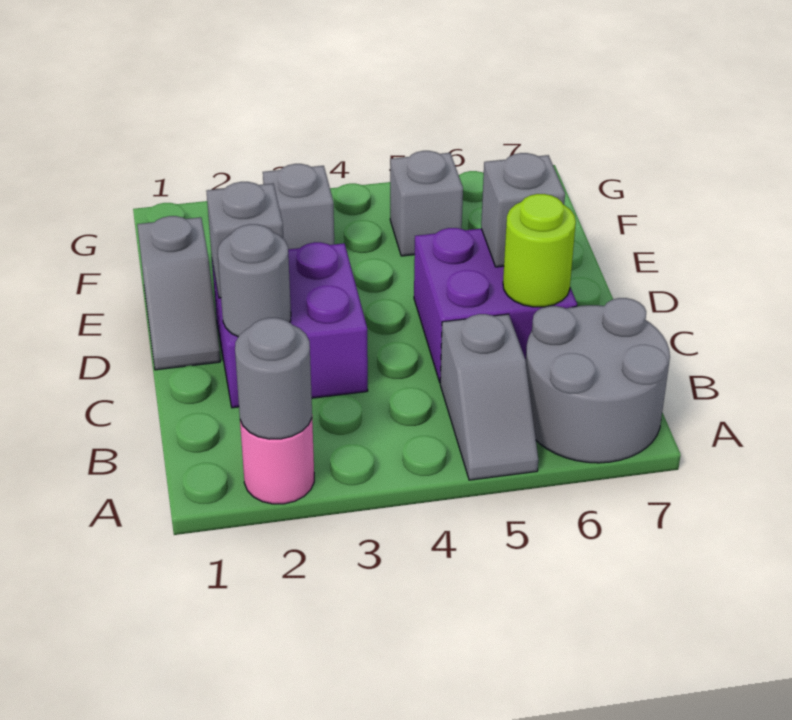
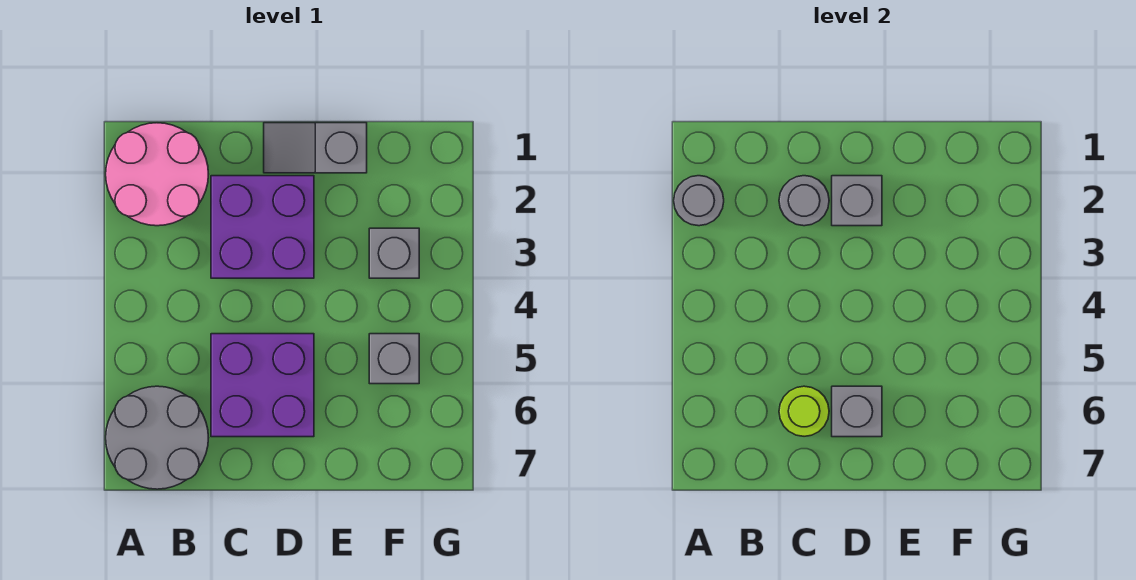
pink 1x1 round brick [240,419,314,504] -> pink 2x2 round brick [106,123,208,226]
grey 1x2 slope [440,314,538,480] -> none

